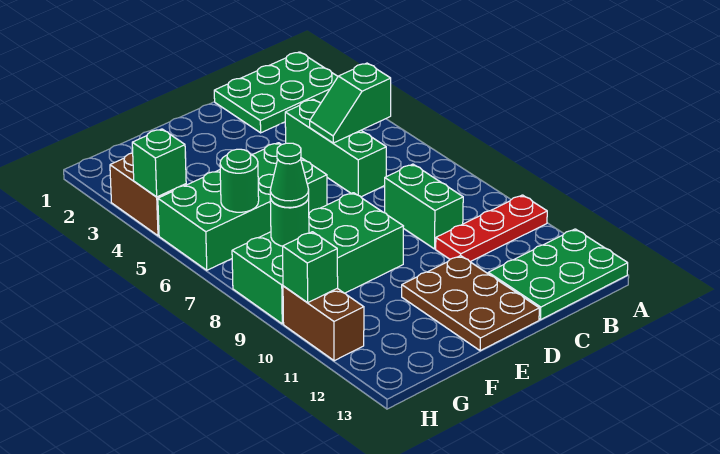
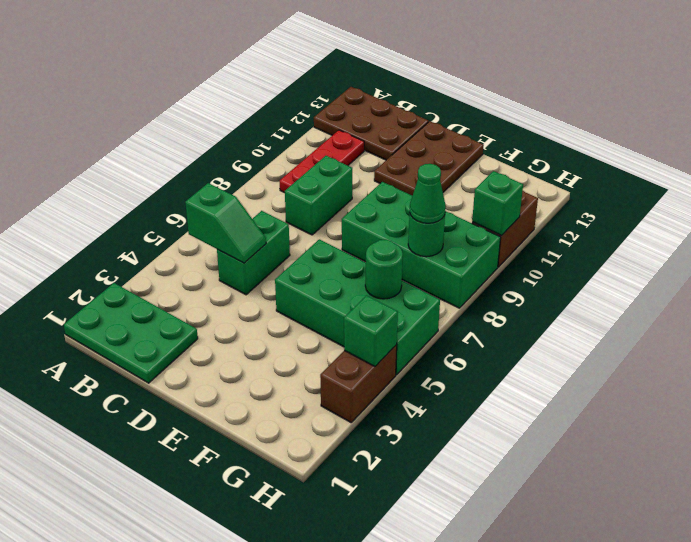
red 1x3 plate [436,195,547,262] -> red 1x3 plate turned to [280,130,364,193]
green 2x3 plate [488,229,628,320] -> brown 2x3 plate [314,87,428,160]
green 1x3 brick [285,99,386,197] -> green 1x2 brick [217,211,290,295]

